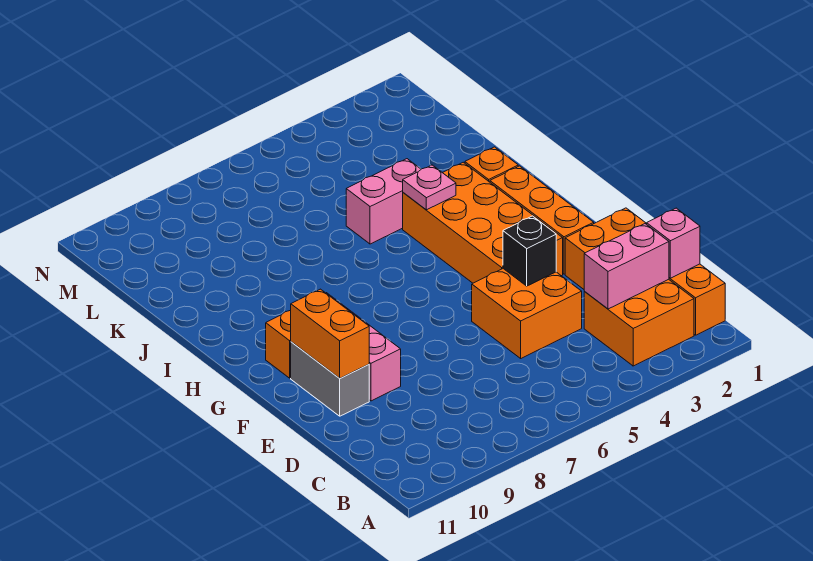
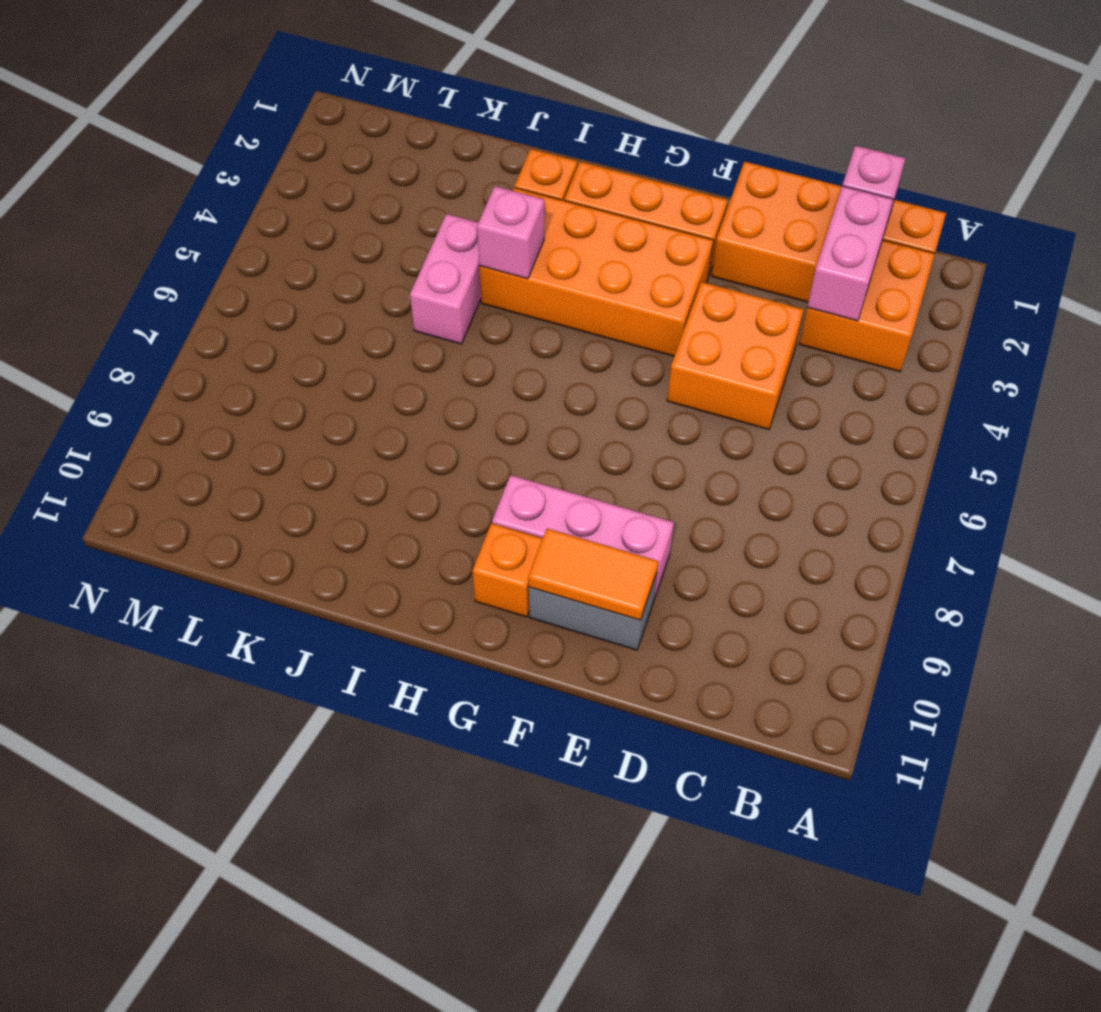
black 1x1 brick [503,216,556,286] -> none
orange 1x2 brick [291,289,369,378] -> orange 1x2 tile [529,529,658,620]
pink 1x1 plate [403,165,456,210] -> pink 1x1 brick [477,186,544,279]

